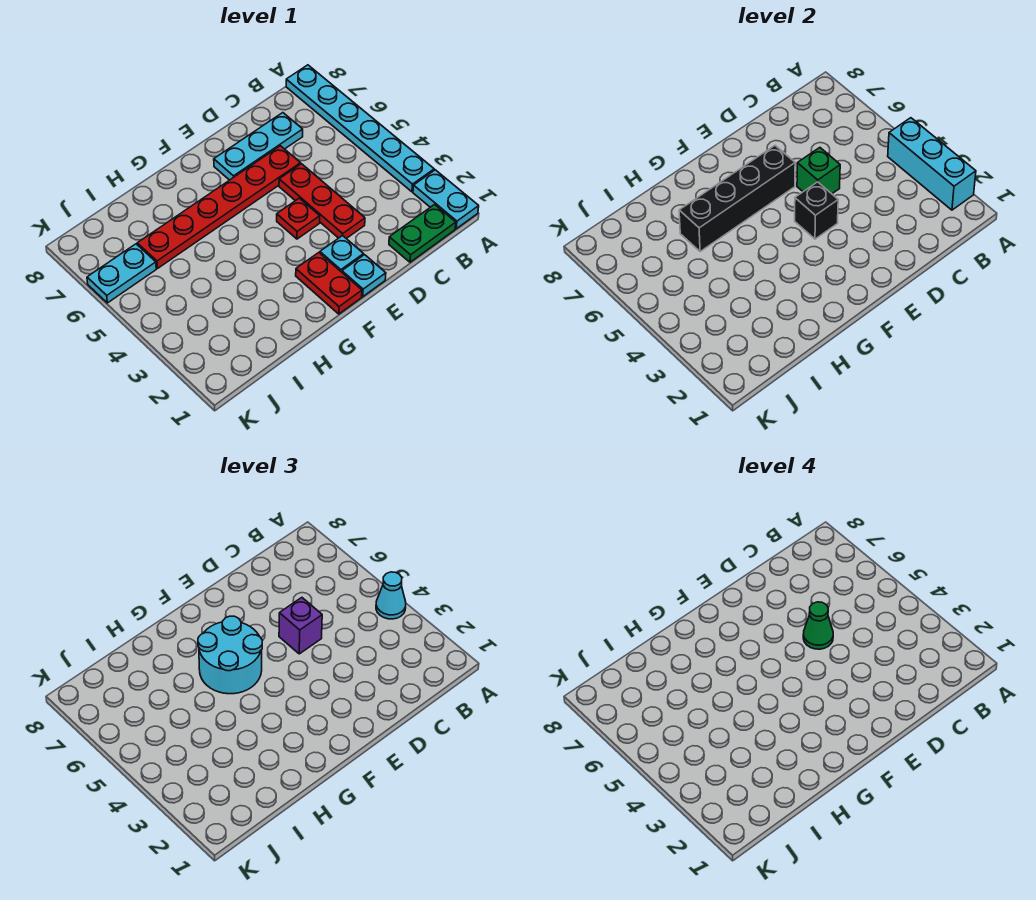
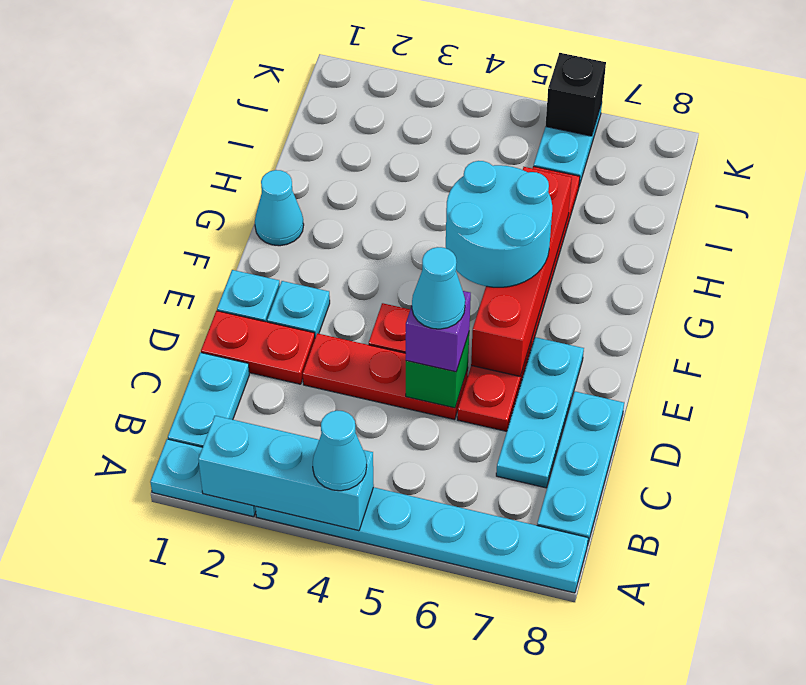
green 1x2 plate [389,205,456,262] -> cyan 1x2 plate [168,352,249,447]
none -> cyan 1x3 plate [537,392,624,546]
green 1x1 cone [803,602,833,649] -> cyan 1x1 cone [412,247,465,329]
black 1x1 brick [795,182,838,239] -> black 1x1 brick moved to [546,53,606,136]
black 1x4 brick [679,146,795,252] -> red 1x4 brick [471,167,572,376]
red 1x2 plate [296,253,362,314] -> red 1x2 plate moved to [201,311,315,384]
none -> cyan 1x1 cone [255,170,304,246]

